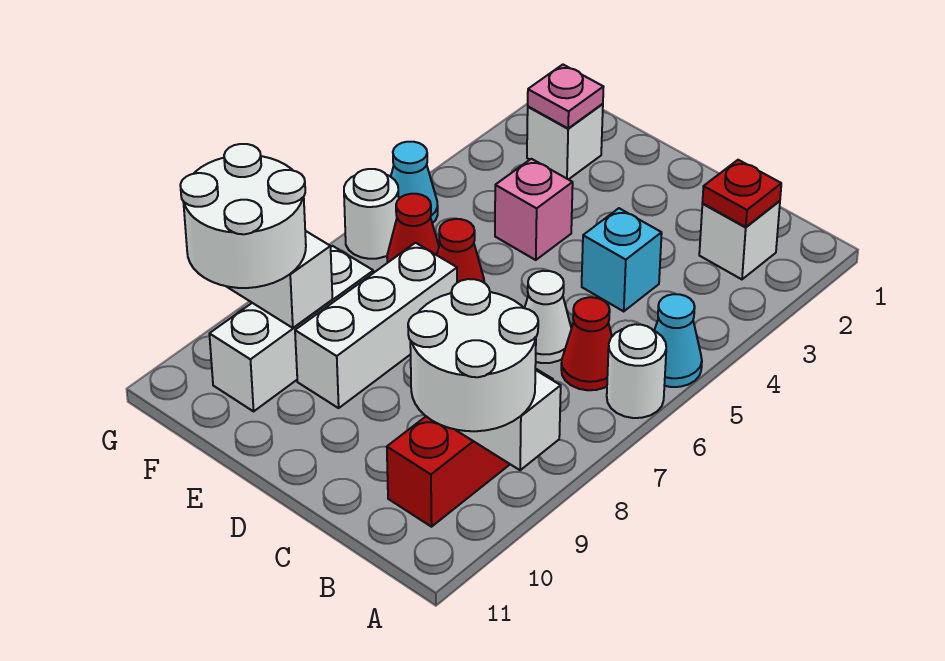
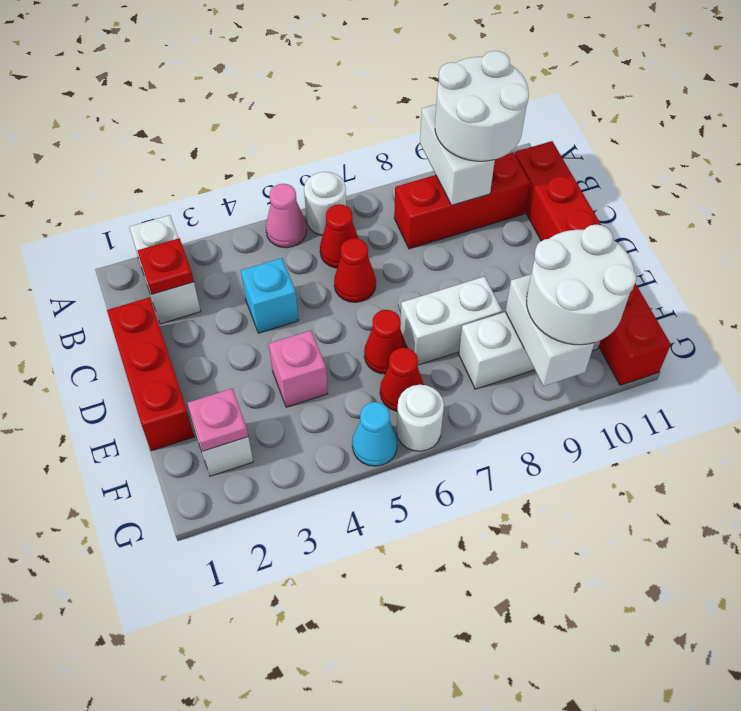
cyan 1x1 cone [654,294,702,387] -> pink 1x1 cone [266,184,307,248]
white 1x1 brick [699,201,780,279] -> white 1x2 brick [129,215,201,324]
none -> red 1x6 brick [515,141,671,385]
none -> red 1x3 brick [107,297,194,451]
white 1x1 cone [525,271,571,363] -> red 1x1 cone [334,238,376,302]
white 1x3 brick [295,243,457,408] -> white 1x2 brick [400,276,502,365]

